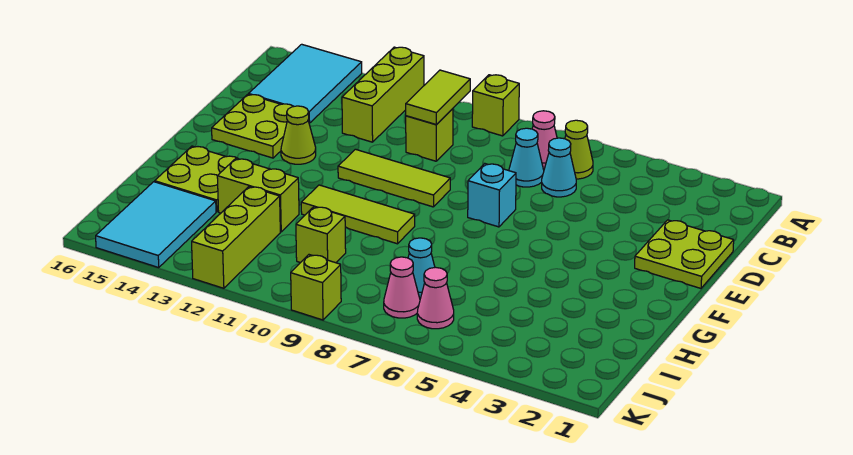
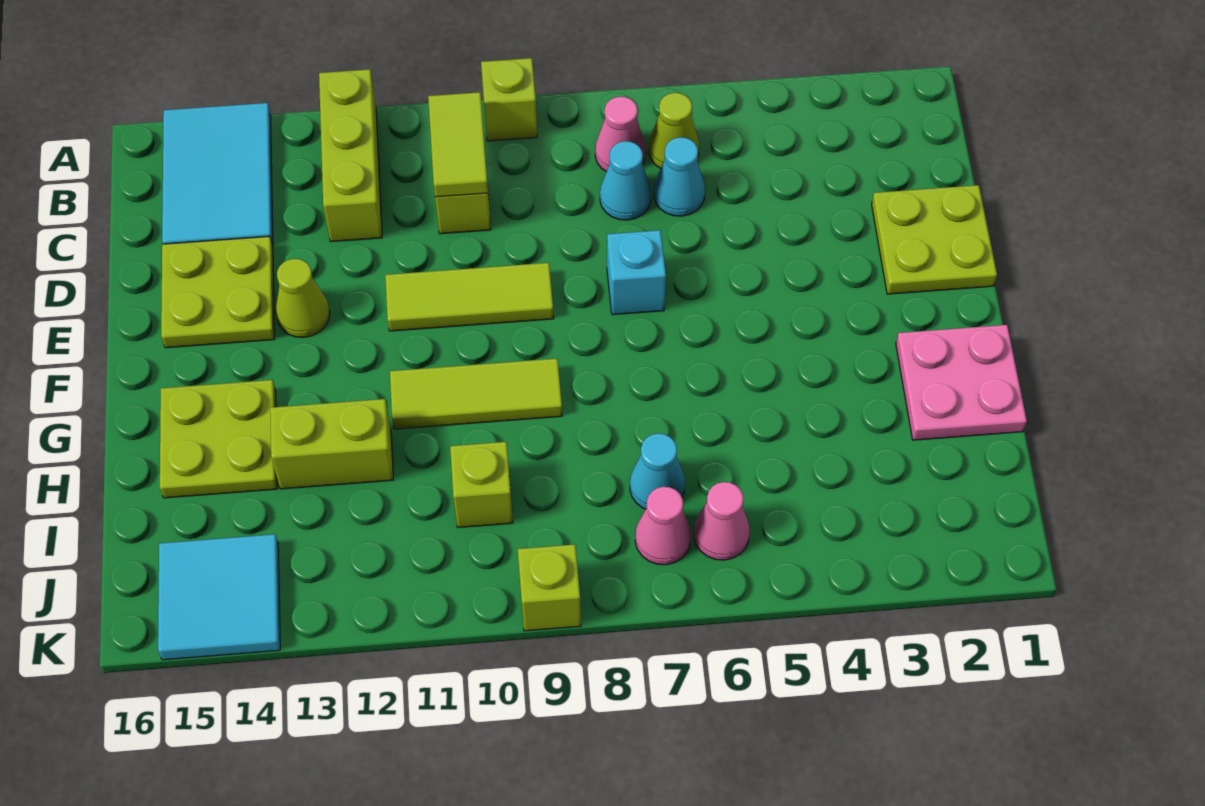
none -> pink 2x2 plate [896,325,1027,440]
lime 1x3 brick [192,187,280,288] -> none
cyan 2x3 tile [96,182,216,267] -> cyan 2x2 tile [158,534,280,660]

